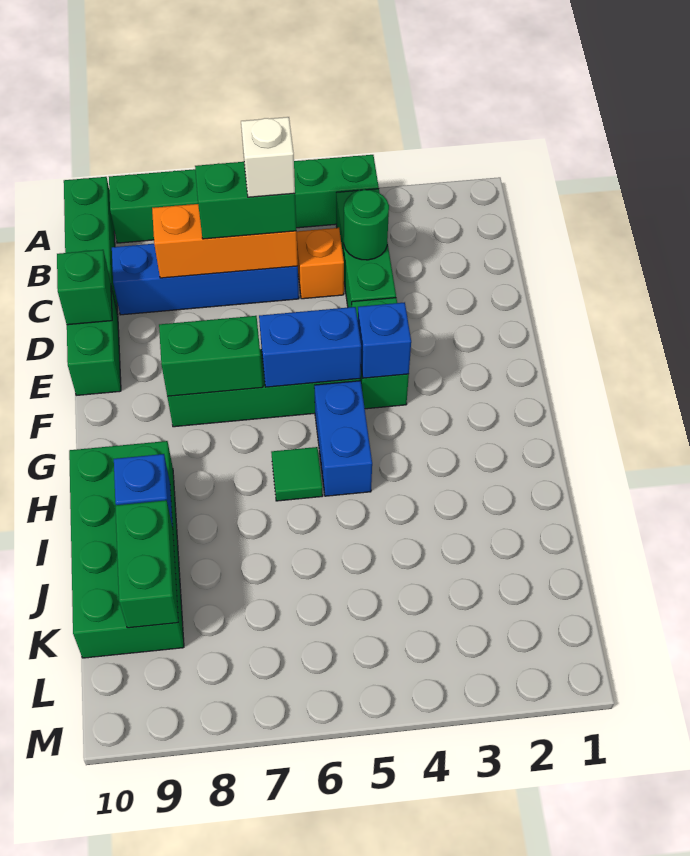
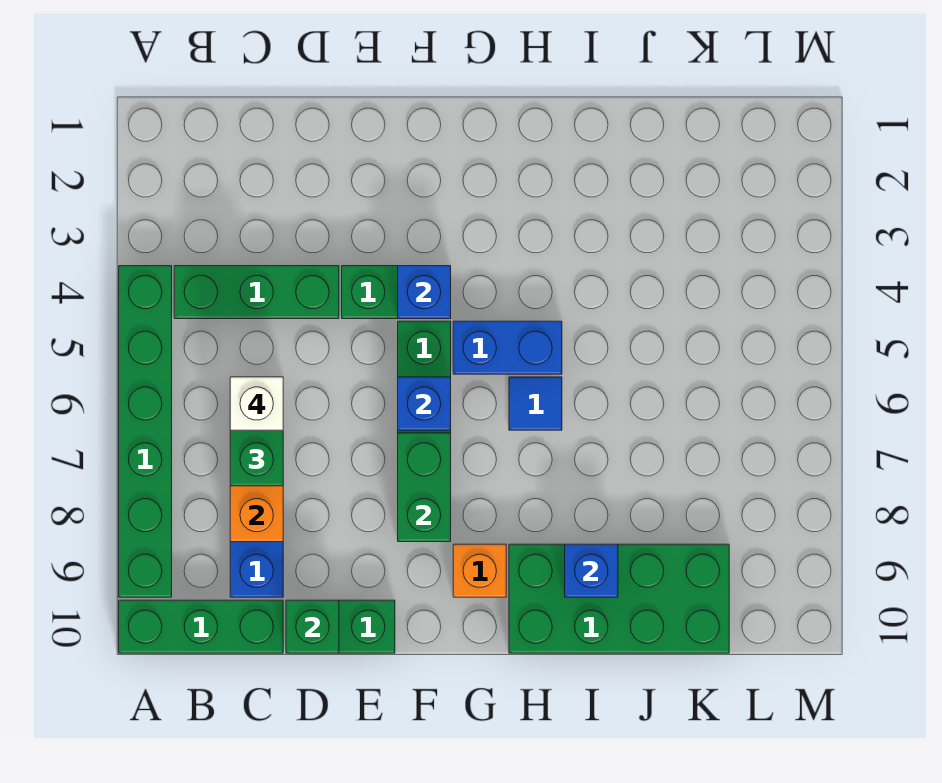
green 1x1 round brick [344,190,389,260] -> none
orange 1x1 brick [296,228,344,299] -> orange 1x1 brick moved to [453,544,506,597]
blue 1x2 brick [259,307,361,387] -> blue 1x1 brick [398,377,451,430]
green 1x1 tile [271,447,323,501] -> blue 1x1 tile [509,377,562,430]
green 1x2 brick [115,500,178,628] -> none

